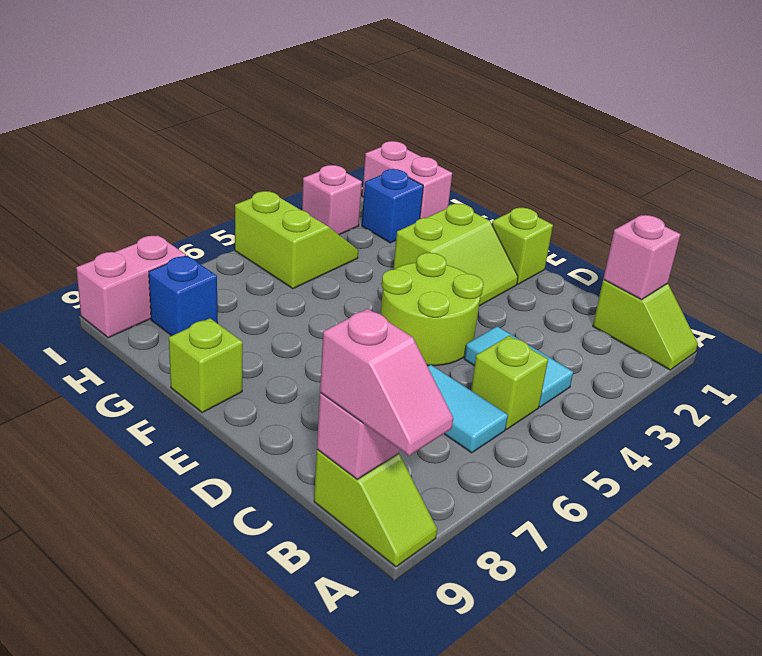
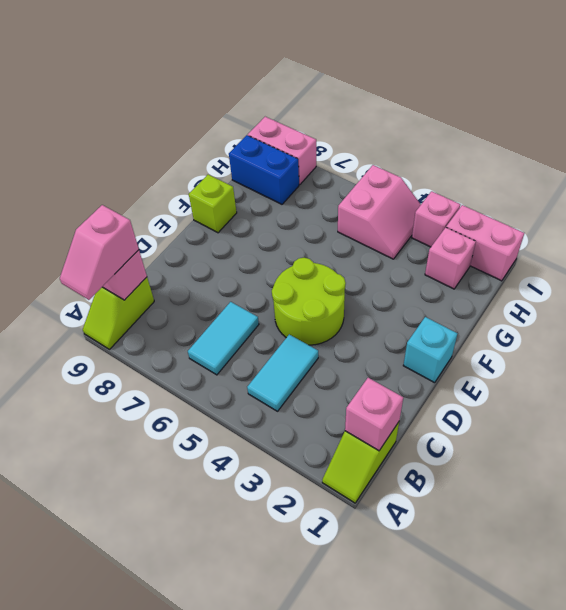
lime 1x1 brick [471,336,548,429] -> none
lime 1x1 brick [492,208,553,284] -> cyan 1x1 brick [403,317,458,383]
lime 2x2 slope [393,204,518,306] -> none
pink 1x2 brick [362,141,452,219] -> pink 1x2 brick turned to [446,205,524,281]
blue 1x1 brick [362,169,423,243] -> pink 1x1 brick [425,227,476,289]
lime 2x2 slope [235,191,358,289] -> pink 2x2 slope [338,165,421,259]
blue 1x1 brick [149,256,218,336] -> blue 1x2 brick [229,135,299,204]

